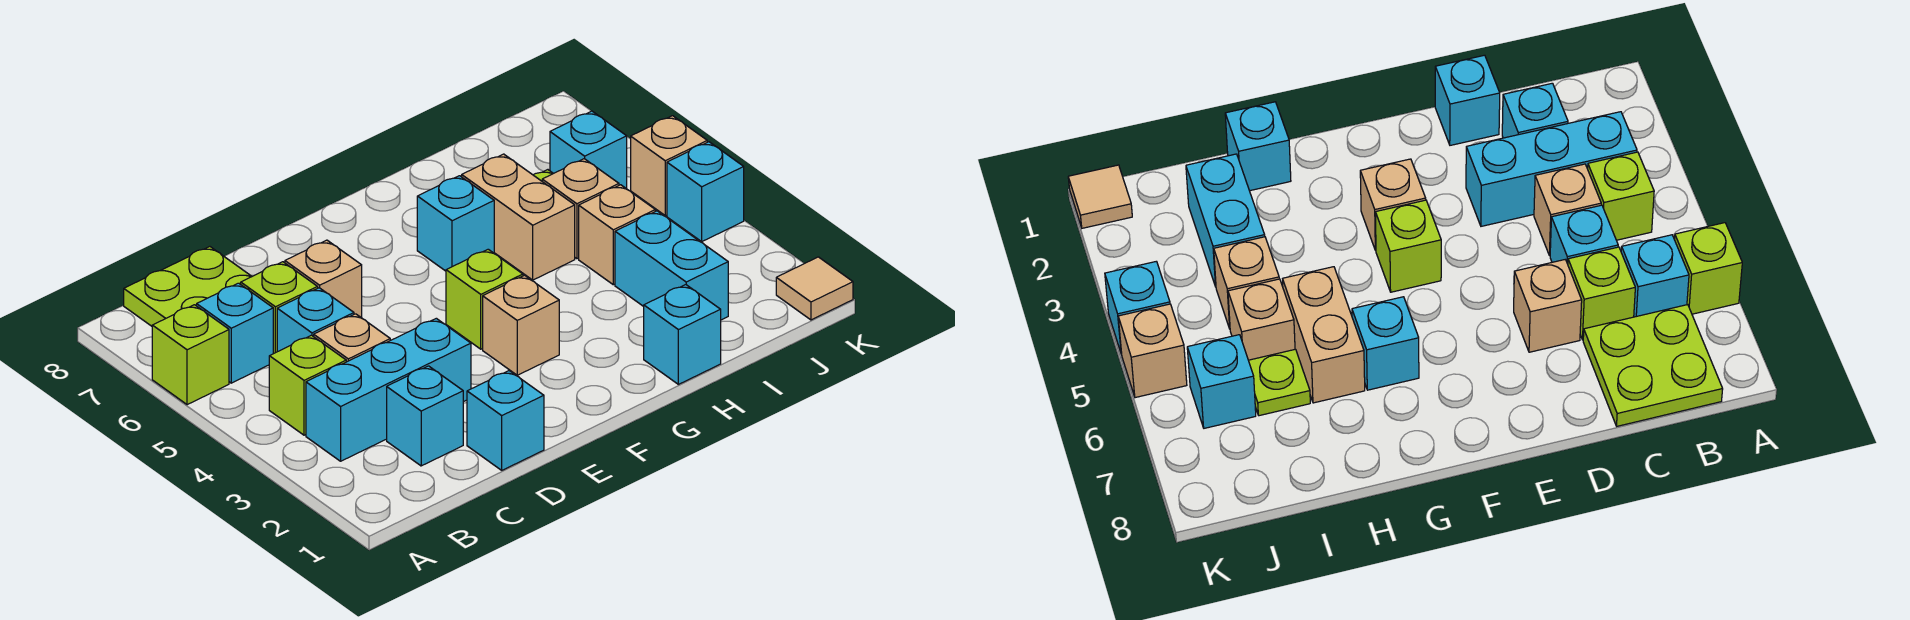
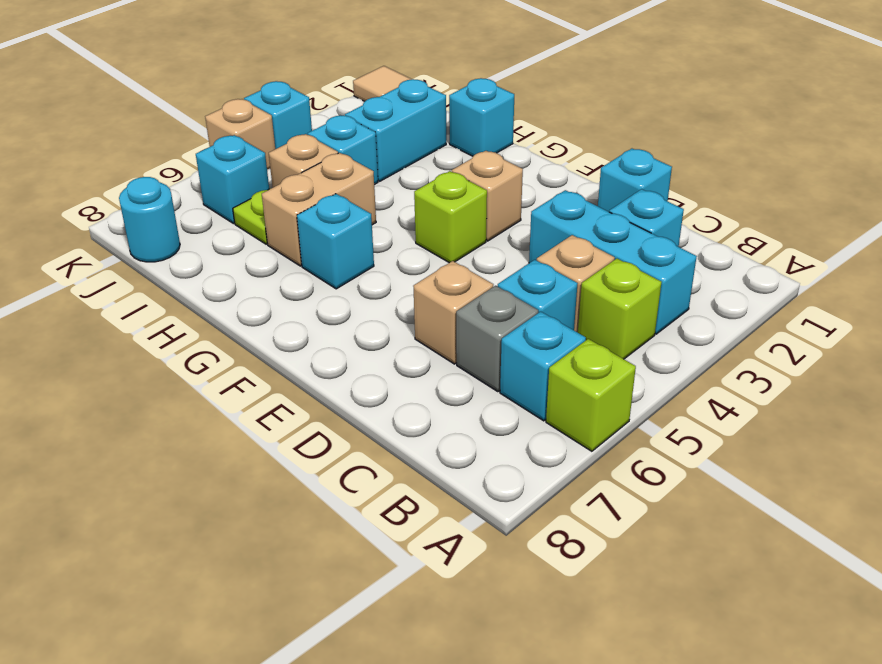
lime 2x2 plate [124,247,252,326] -> none
lime 1x1 brick [241,262,318,354] -> grey 1x1 brick [456,286,538,392]
tan 1x1 brick [579,185,655,285] -> cyan 1x1 brick [308,115,378,185]
none -> cyan 1x1 round brick [119,177,180,262]

